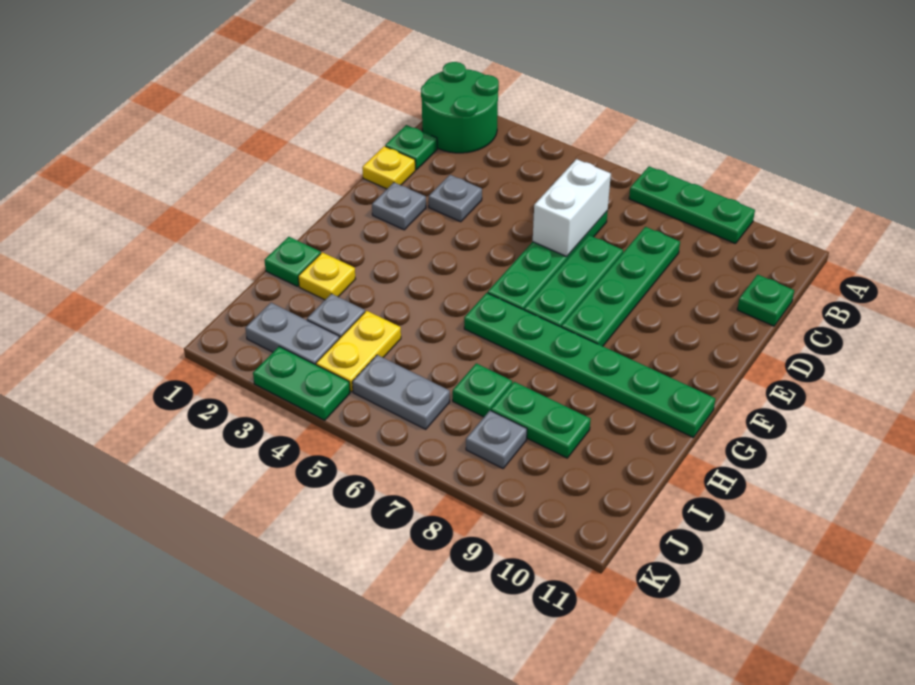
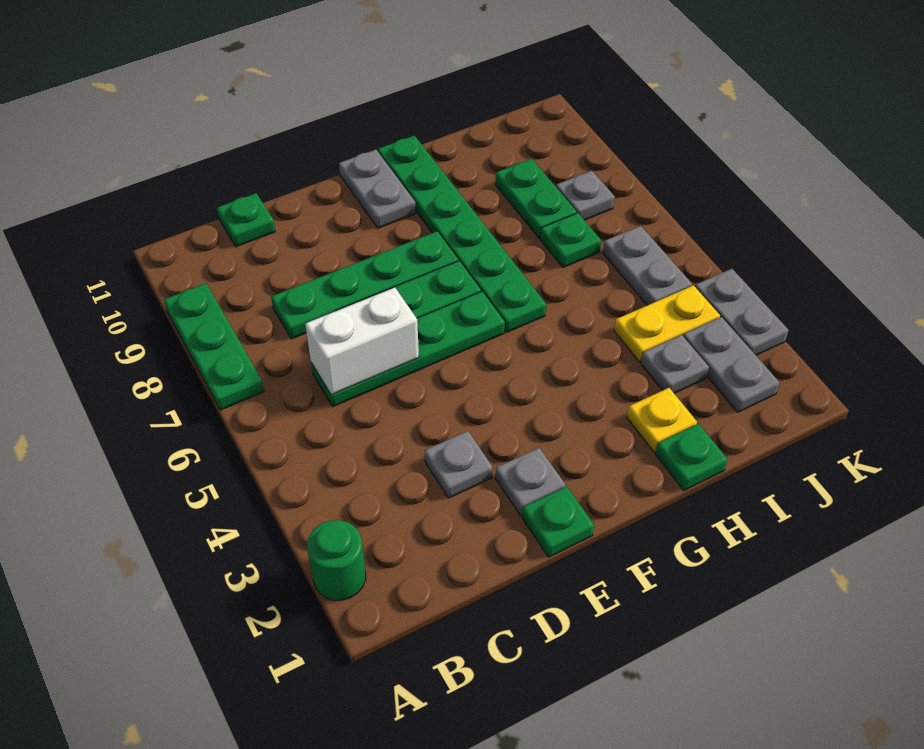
green 2x2 round brick [421,62,499,153] -> green 1x1 round brick [307,520,366,600]
green 1x1 plate [385,125,437,170] -> green 1x1 plate moved to [522,486,594,557]
yellow 1x1 plate [362,146,415,189] -> none
none -> grey 1x2 plate [339,150,416,228]
green 1x2 plate [253,347,350,420] -> grey 1x2 plate [695,269,789,355]

